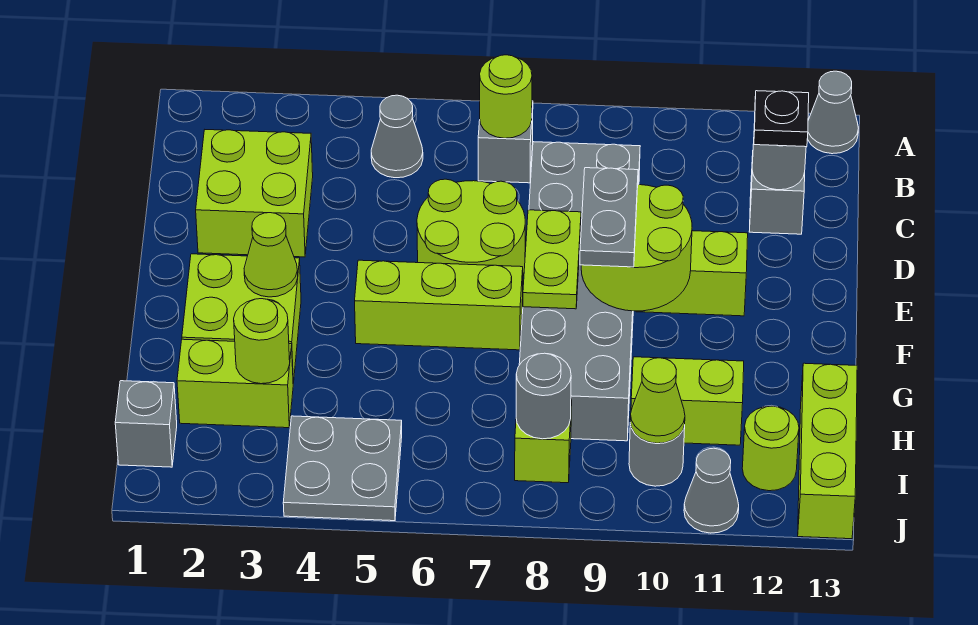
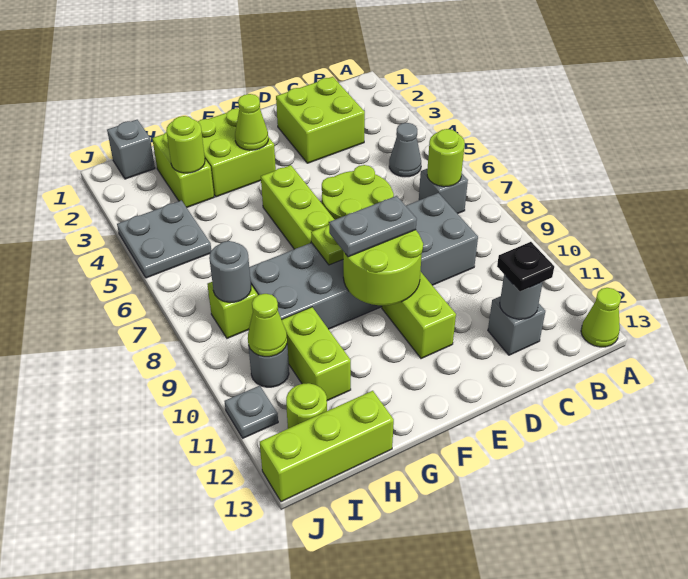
grey 1x1 cone [807,71,858,154] -> lime 1x1 cone [581,288,621,347]
grey 1x1 cone [684,448,739,533] -> grey 1x1 plate [225,386,278,438]

